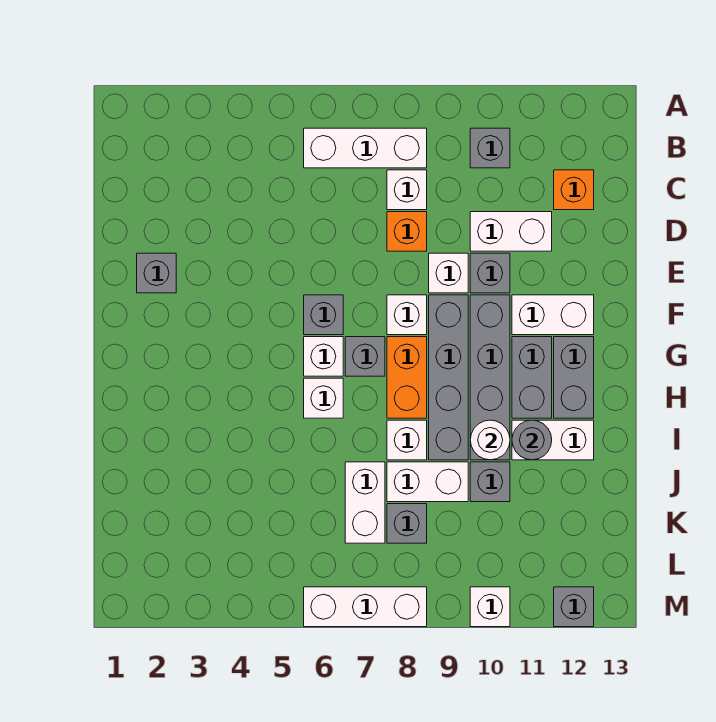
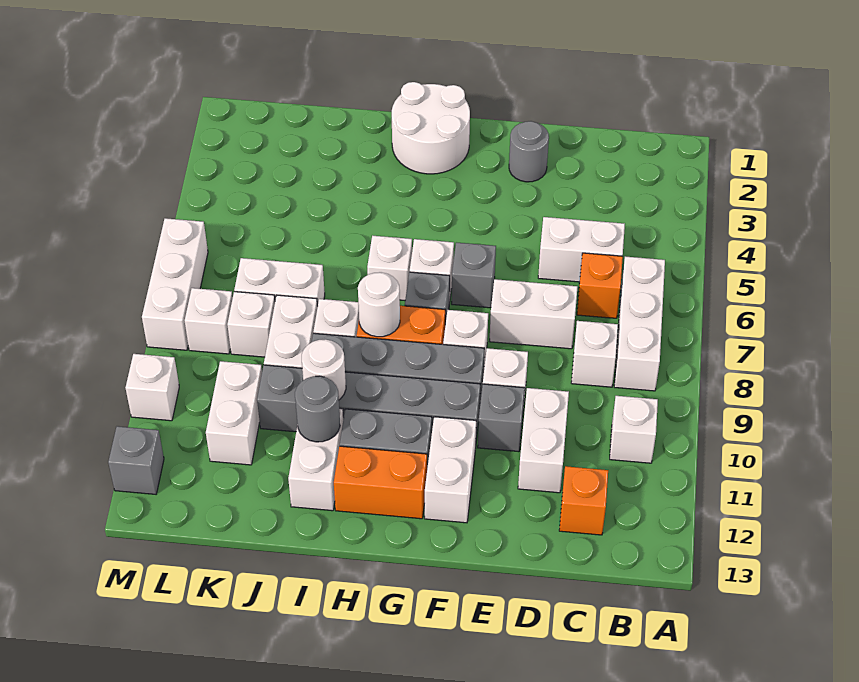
grey 1x1 brick [470,128,510,168] -> white 1x1 brick [610,396,658,463]
none -> white 1x2 brick [538,217,625,282]
none -> white 1x2 brick [490,279,577,349]
orange 1x1 brick [387,212,427,251] -> orange 1x1 brick moved to [577,253,623,318]
grey 1x1 brick [137,253,176,293] -> grey 1x1 round brick [509,121,549,182]
none -> white 2x2 round brick [392,82,470,174]
grey 1x2 brick [554,337,594,418] -> orange 1x2 brick [334,446,427,519]
none -> white 1x1 round brick [358,272,400,337]
grey 1x1 brick [387,504,427,543] -> white 1x1 brick [227,292,275,357]
none -> white 1x2 brick [206,361,262,465]
none -> white 1x1 brick [185,288,233,354]

